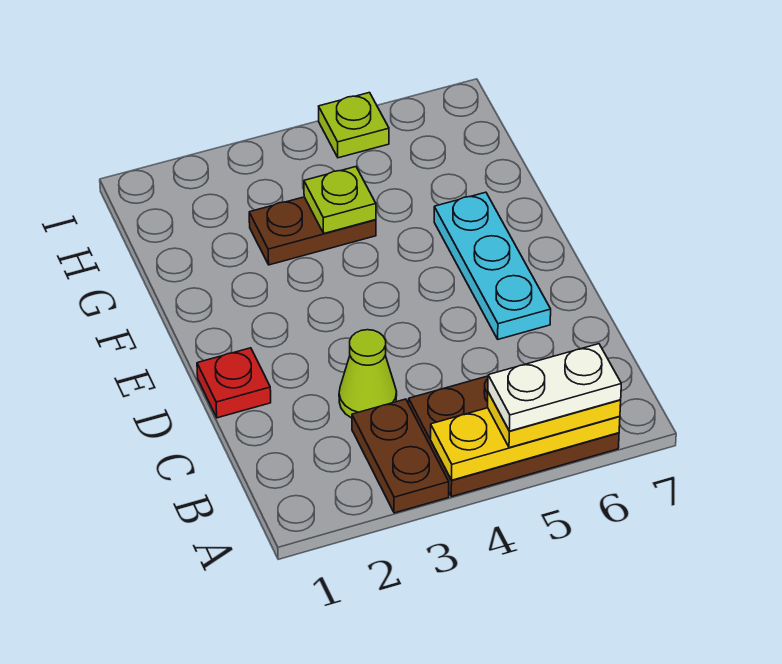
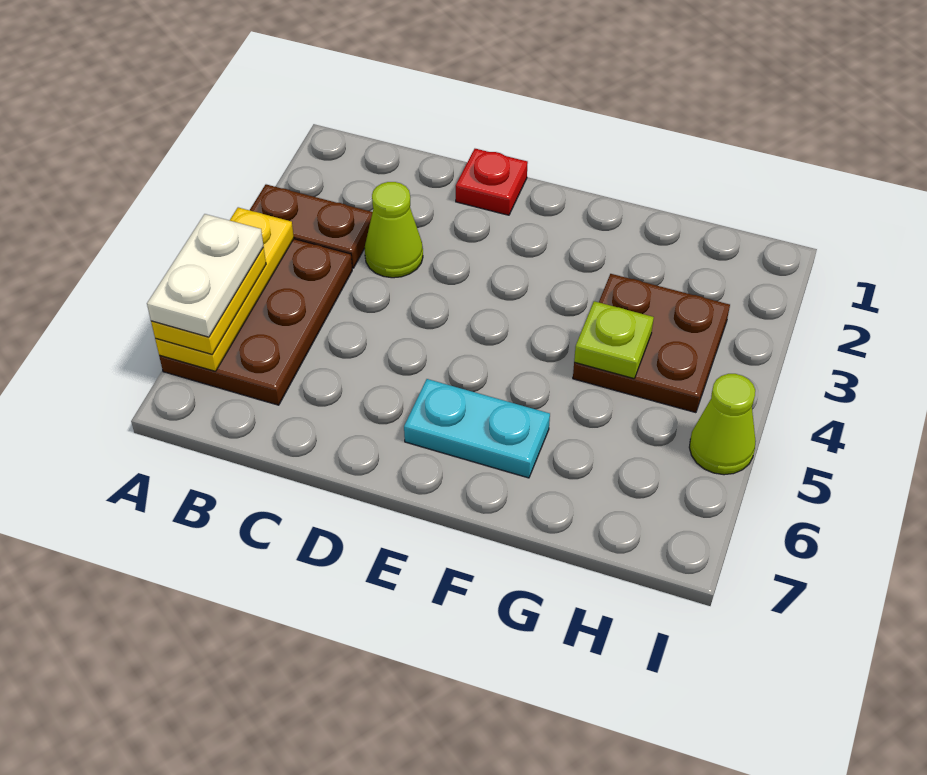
cyan 1x3 plate [434,192,551,339] -> cyan 1x2 plate [404,379,550,478]
brown 1x2 plate [249,197,376,265] -> brown 2x2 plate [573,274,730,413]
lime 1x1 plate [319,93,389,158] -> lime 1x1 cone [689,374,756,475]

